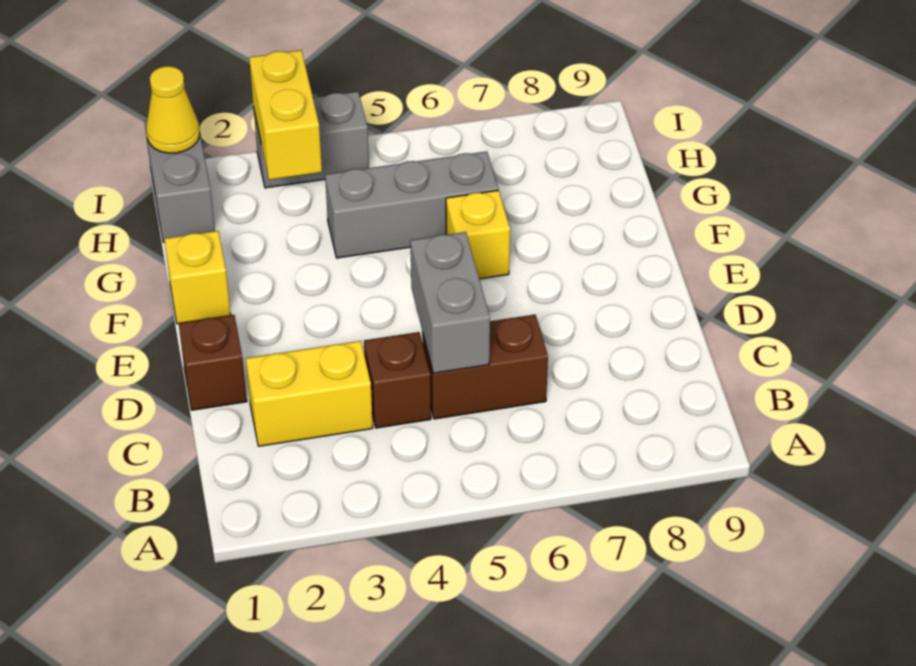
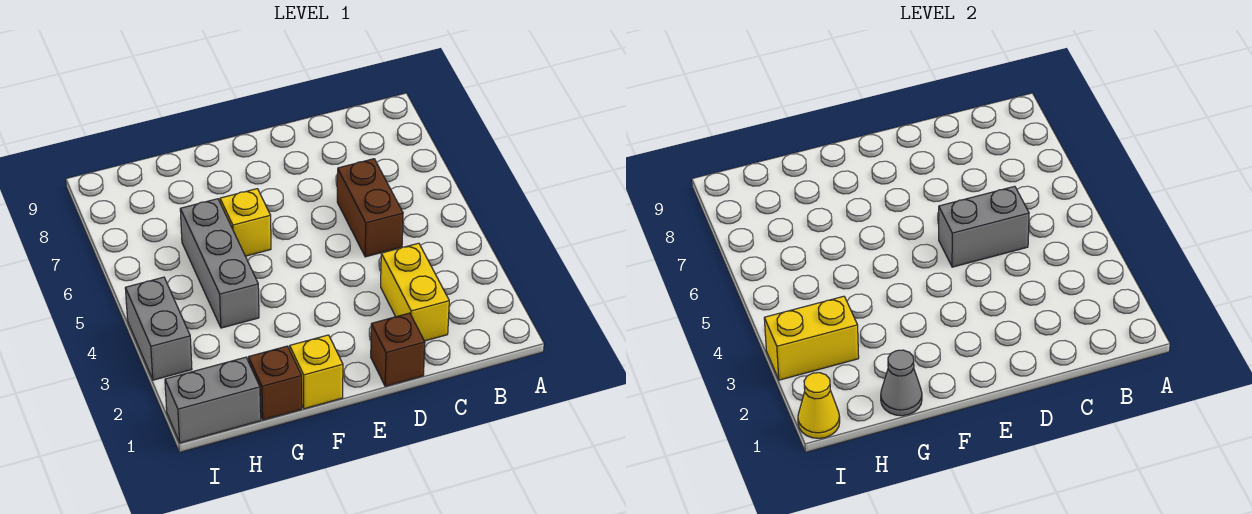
brown 1x1 brick [364,332,431,428] -> brown 1x1 brick moved to [248,346,302,420]
none -> grey 1x1 cone [881,350,922,416]

